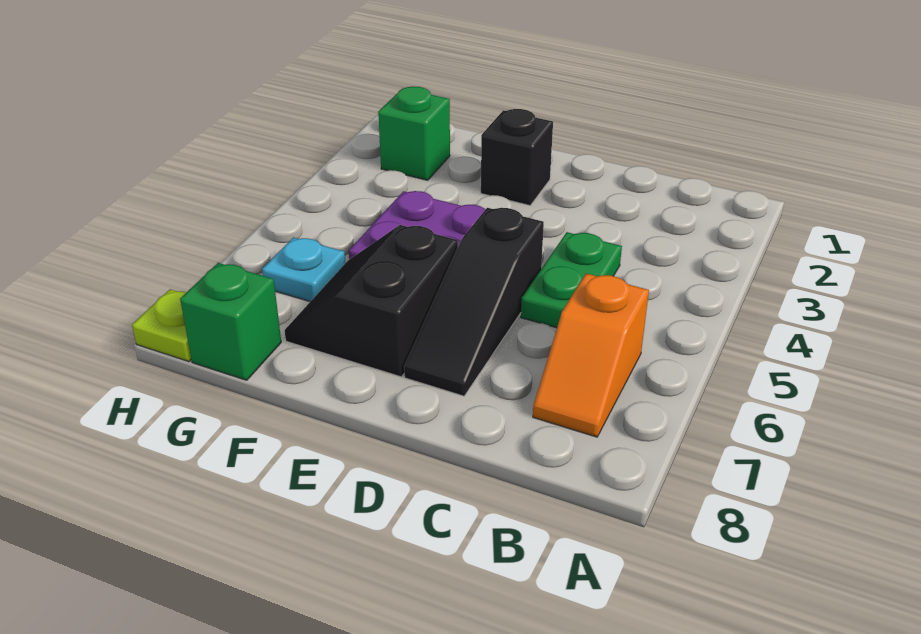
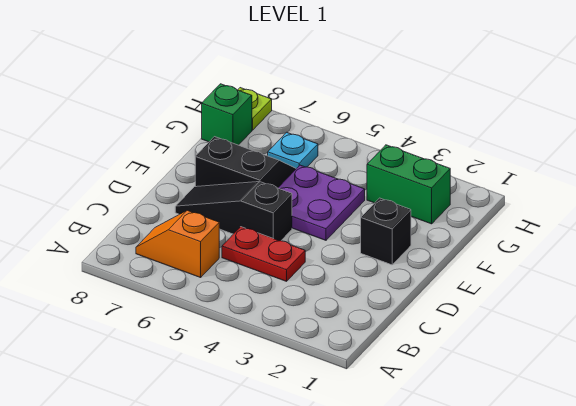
green 1x2 plate [521,232,622,328] -> red 1x2 plate [222,227,305,281]
green 1x1 brick [378,86,450,180] -> green 1x2 brick [367,145,450,224]

